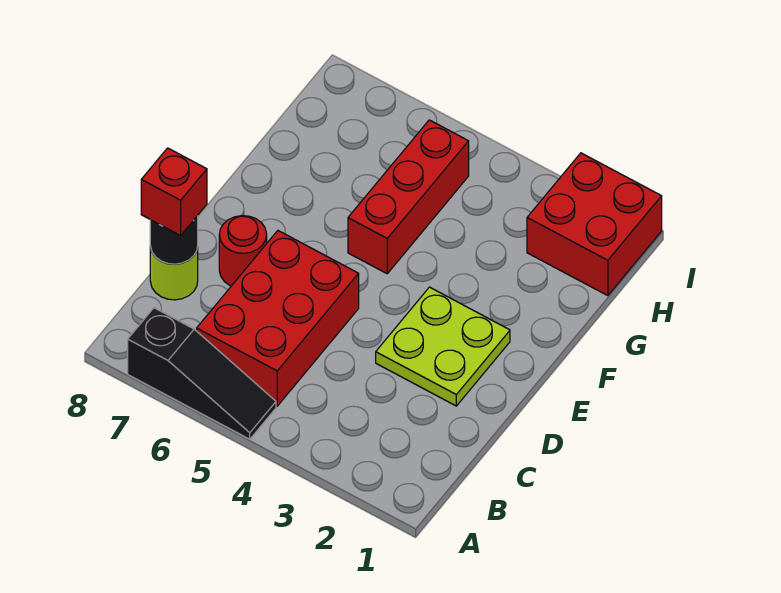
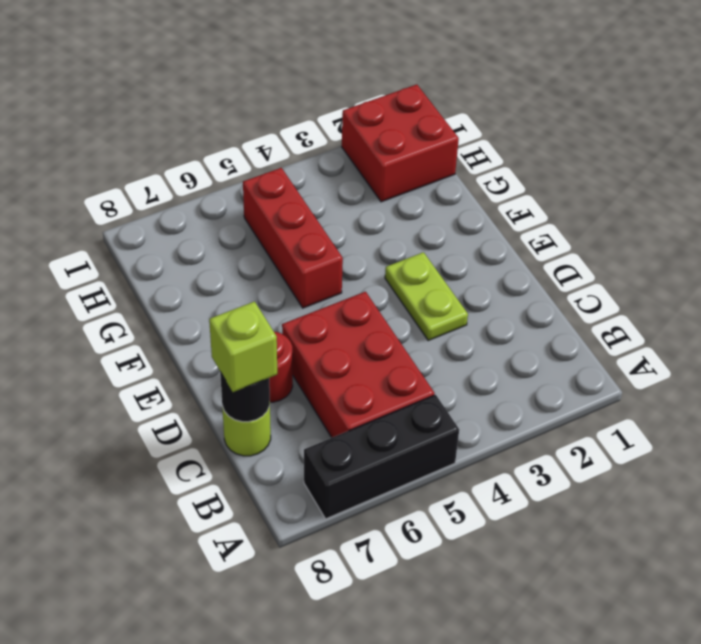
black 1x3 slope [128,308,276,439] -> black 1x3 brick [304,395,459,519]
red 1x1 brick [141,148,207,235] -> lime 1x1 brick [209,301,277,392]
lime 2x2 plate [376,287,510,406] -> lime 1x2 plate [385,252,468,340]

